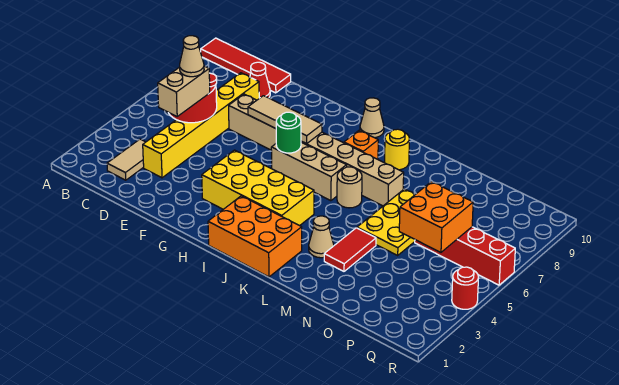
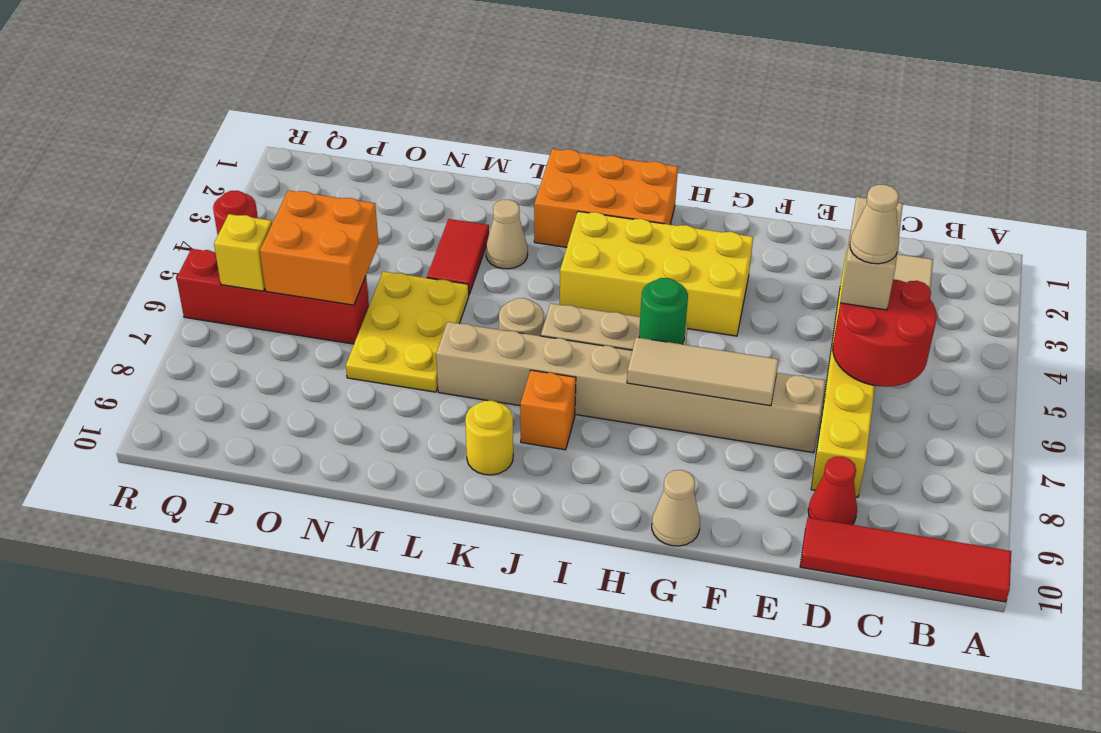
tan 1x1 cone [360,98,384,138] -> tan 1x1 cone moved to [652,470,700,546]
none -> yellow 1x1 brick [214,214,272,291]

